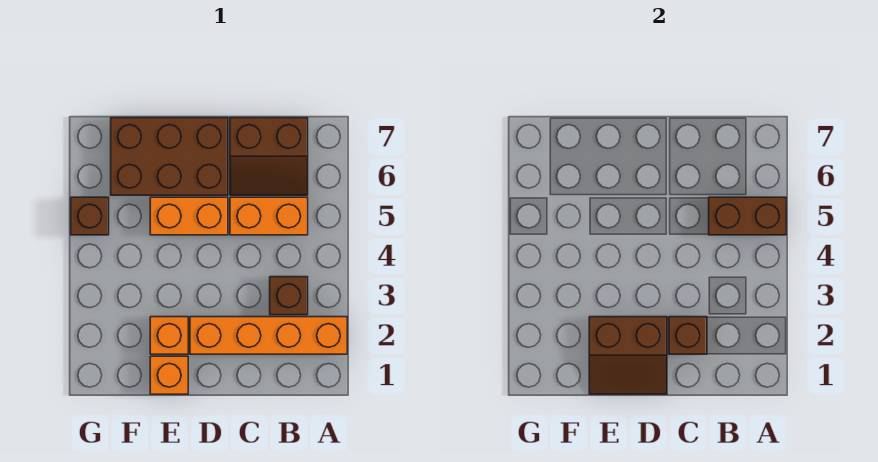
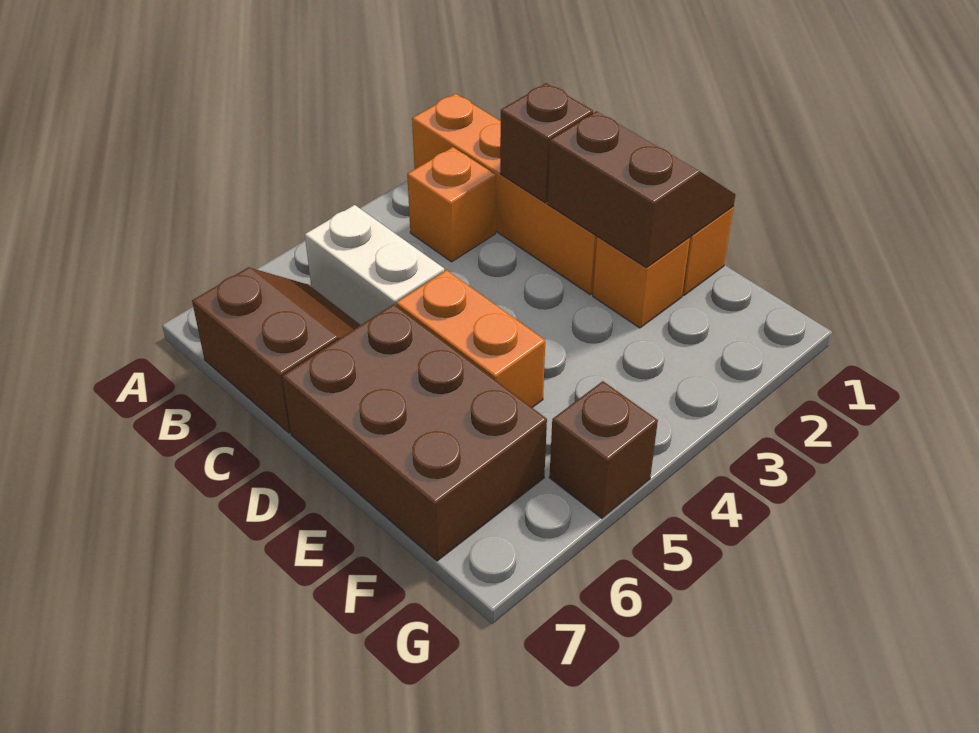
brown 1x2 brick [709,197,786,235] -> none
brown 1x1 brick [270,277,308,315] -> orange 1x1 brick [407,147,496,262]
orange 1x2 brick [230,197,308,235] -> white 1x2 brick [305,205,444,325]

